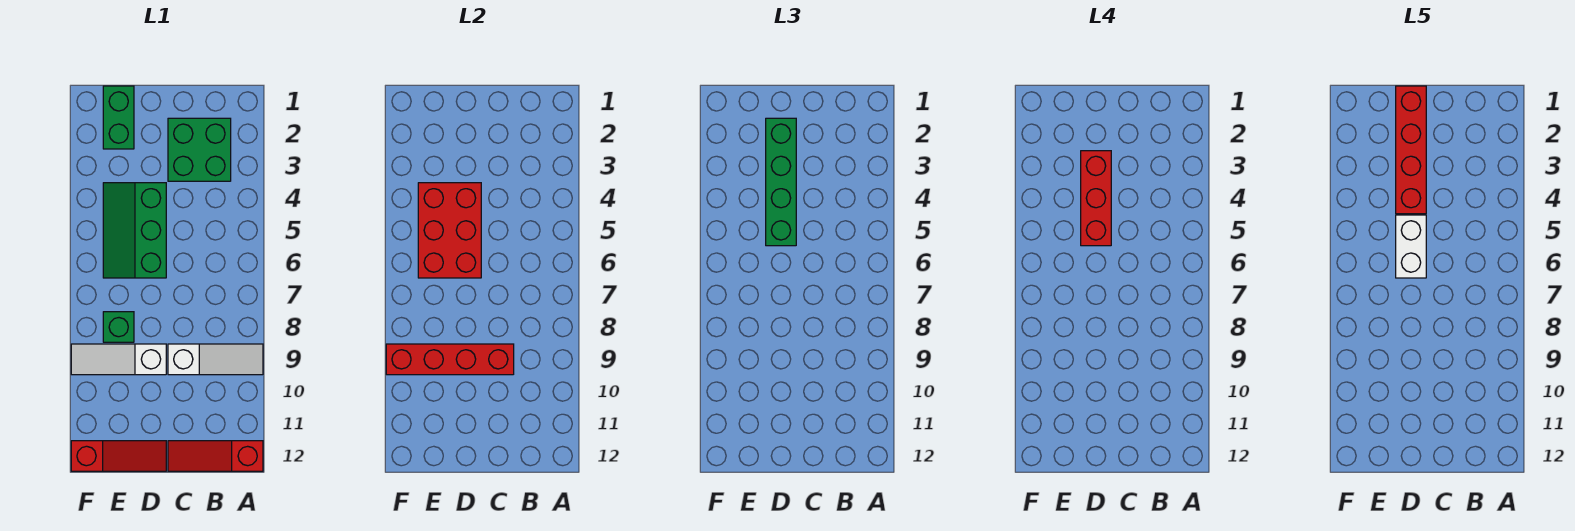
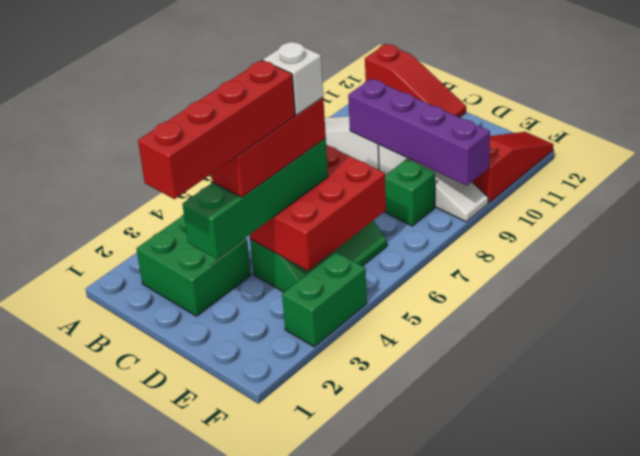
red 1x4 brick [386,344,514,375] -> purple 1x4 brick [348,79,490,186]
white 1x2 brick [1396,215,1426,278] -> white 1x1 brick [263,41,323,115]
red 1x3 slope [71,441,166,471] -> red 1x3 slope turned to [472,132,553,203]
green 1x2 brick [103,86,134,149] -> green 1x2 brick moved to [282,252,367,347]

